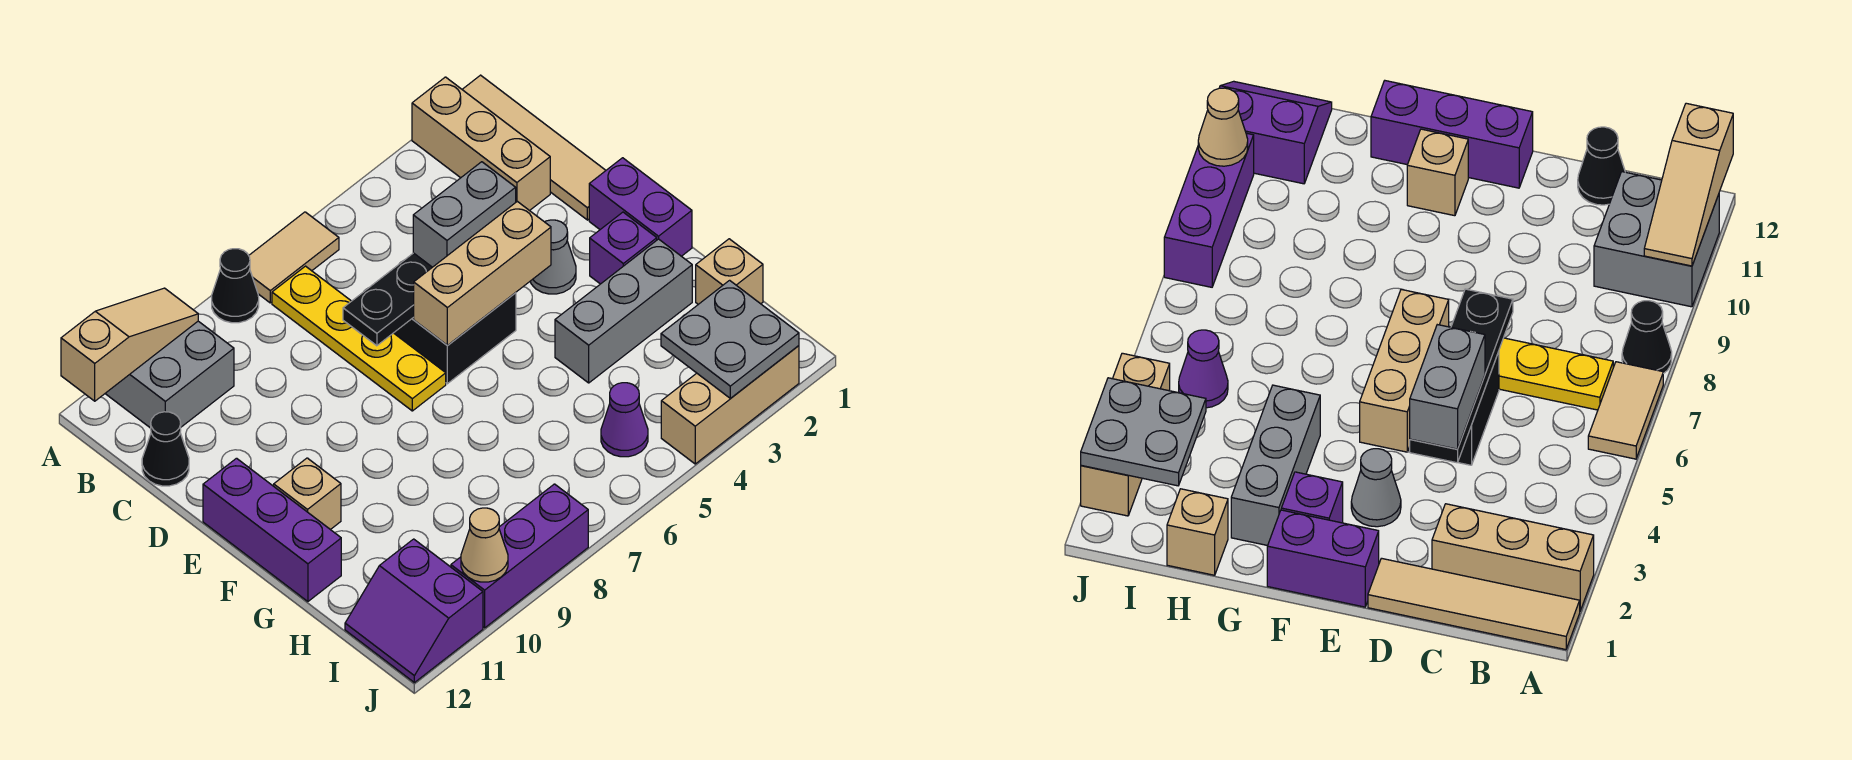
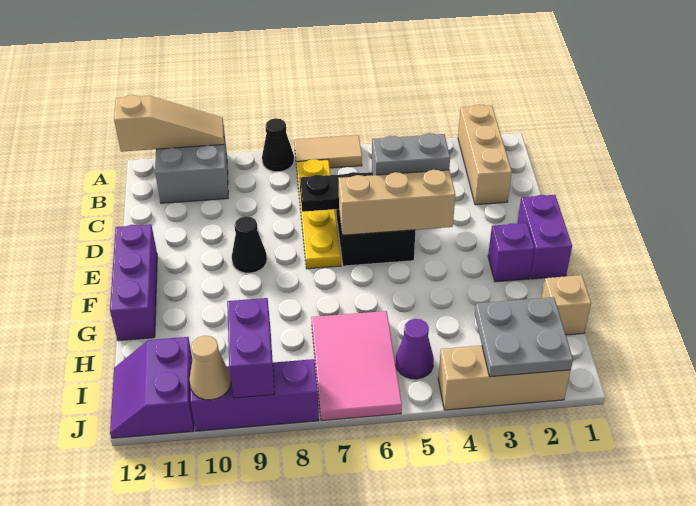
tan 1x4 tile [462,75,606,220] -> none
black 1x1 cone [142,412,189,486] -> black 1x1 cone moved to [232,216,267,273]
grey 1x1 cone [530,220,576,294] -> none
tan 1x1 brick [274,458,341,530] -> none
grey 1x3 brick [555,239,692,383] -> none
none -> pink 2x3 tile [311,311,402,421]
none -> purple 1x2 brick [227,298,275,398]

